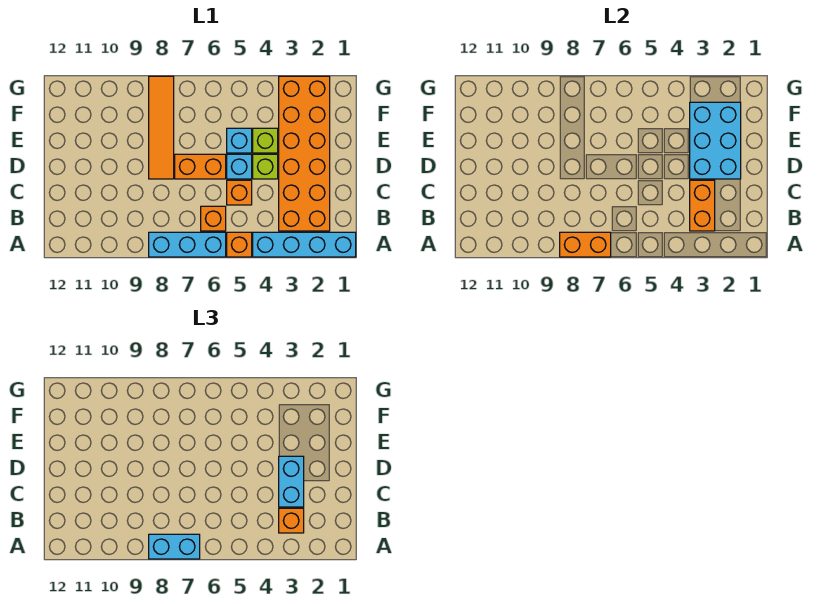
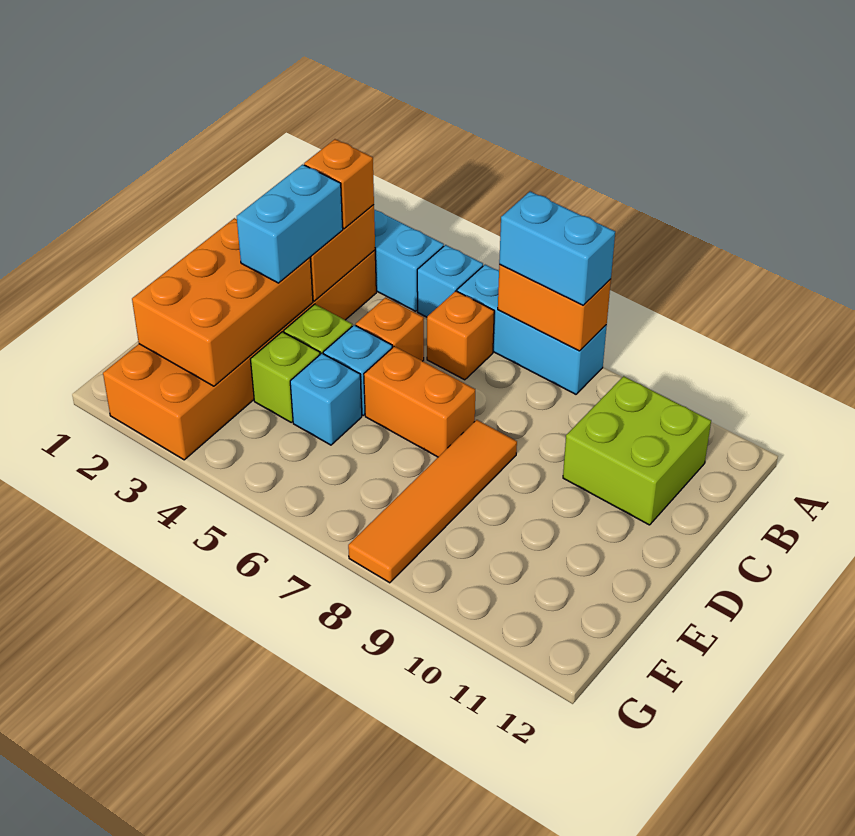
orange 1x1 brick [227,232,252,257] -> cyan 1x1 brick [417,245,483,317]
none -> lime 2x2 brick [563,376,711,525]
cyan 2x3 brick [690,102,741,179] -> orange 2x3 brick [132,218,313,386]

